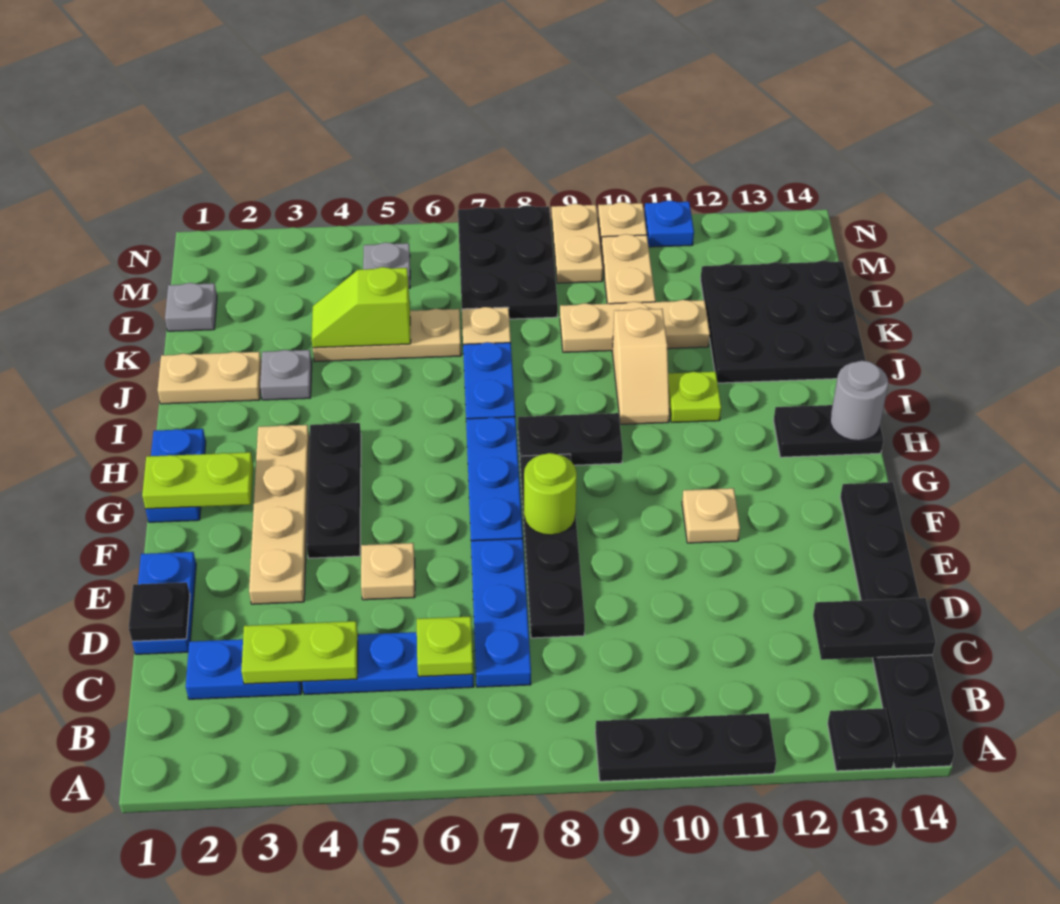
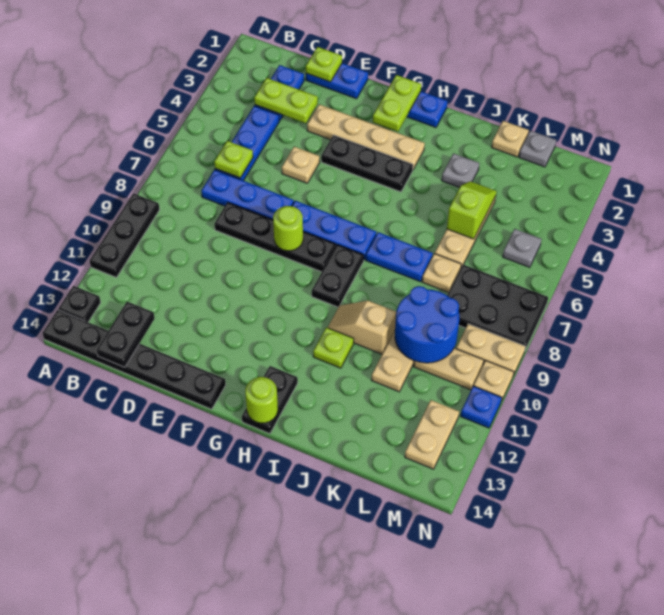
lime 1x2 plate [241,621,358,684] -> lime 1x2 plate turned to [254,78,318,123]
black 1x1 plate [129,582,190,641] -> lime 1x1 plate [306,47,342,82]
tan 1x1 plate [682,488,740,543] -> tan 1x1 plate moved to [492,121,529,157]
grey 1x1 round brick [830,361,888,441] -> lime 1x1 round brick [245,377,278,423]
tan 1x2 plate [158,352,261,404] -> tan 1x2 plate moved to [405,400,459,469]
black 3x3 plate [701,261,866,383] -> none
none -> blue 2x2 round brick [395,286,459,363]

